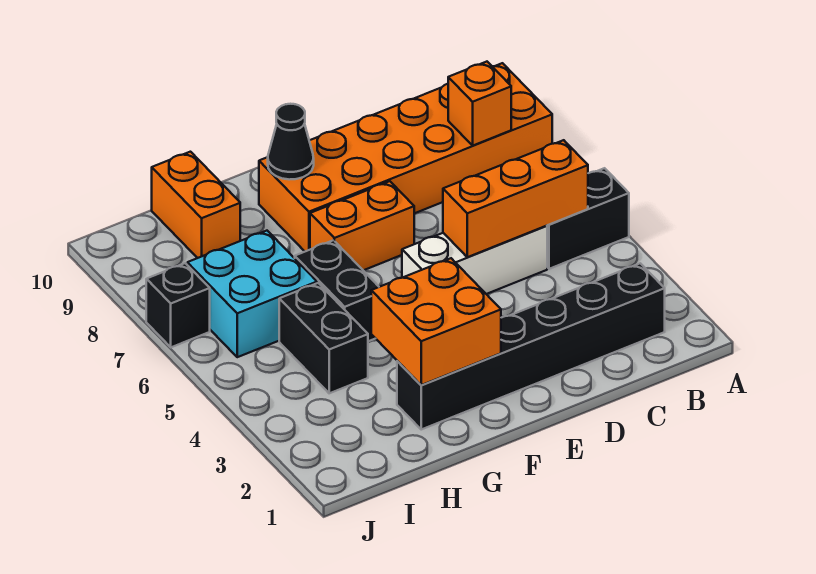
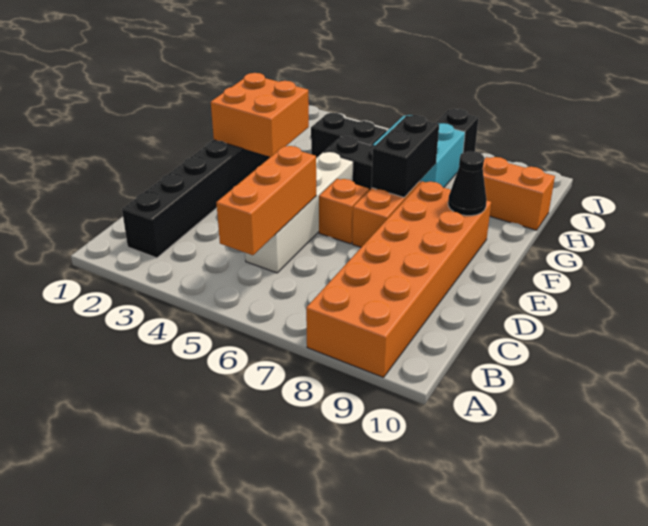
black 1x2 brick [547,168,629,269] -> black 1x2 brick moved to [371,115,439,197]
orange 1x1 brick [448,62,511,145] -> orange 1x1 brick moved to [319,179,369,244]
white 1x3 brick [402,226,547,294] -> white 1x4 brick [245,152,353,273]

